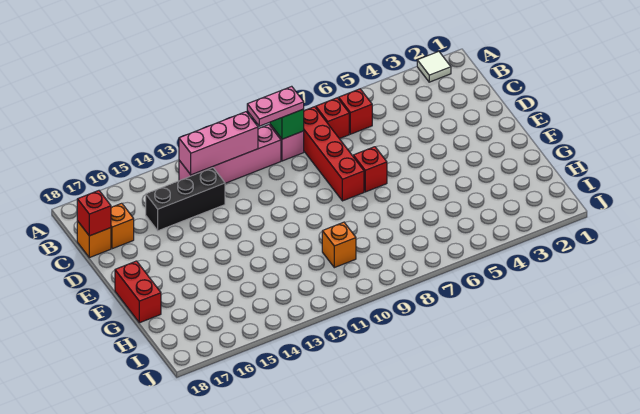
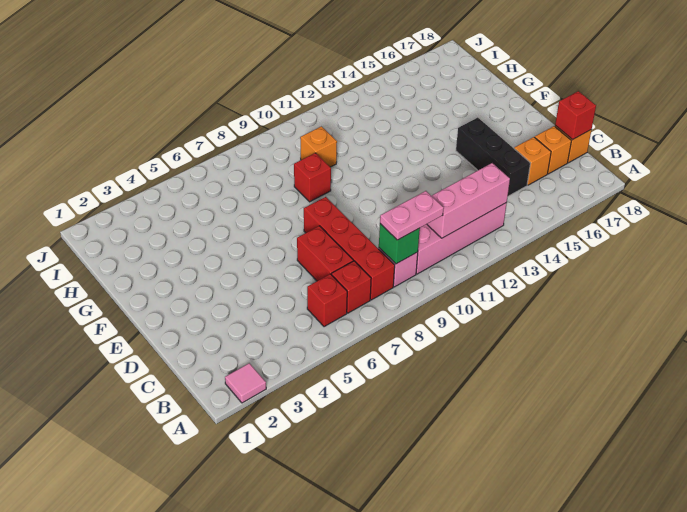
white 1x1 tile [417,51,451,82] -> pink 1x1 tile [225,363,266,403]
black 1x3 brick [146,168,225,231] -> black 1x3 brick turned to [456,118,530,196]
none -> orange 1x1 brick [514,137,551,185]
red 1x1 brick [353,147,387,192] -> red 1x1 brick moved to [294,153,331,202]
red 1x2 brick [115,261,161,323] -> red 1x2 brick moved to [297,226,353,281]

